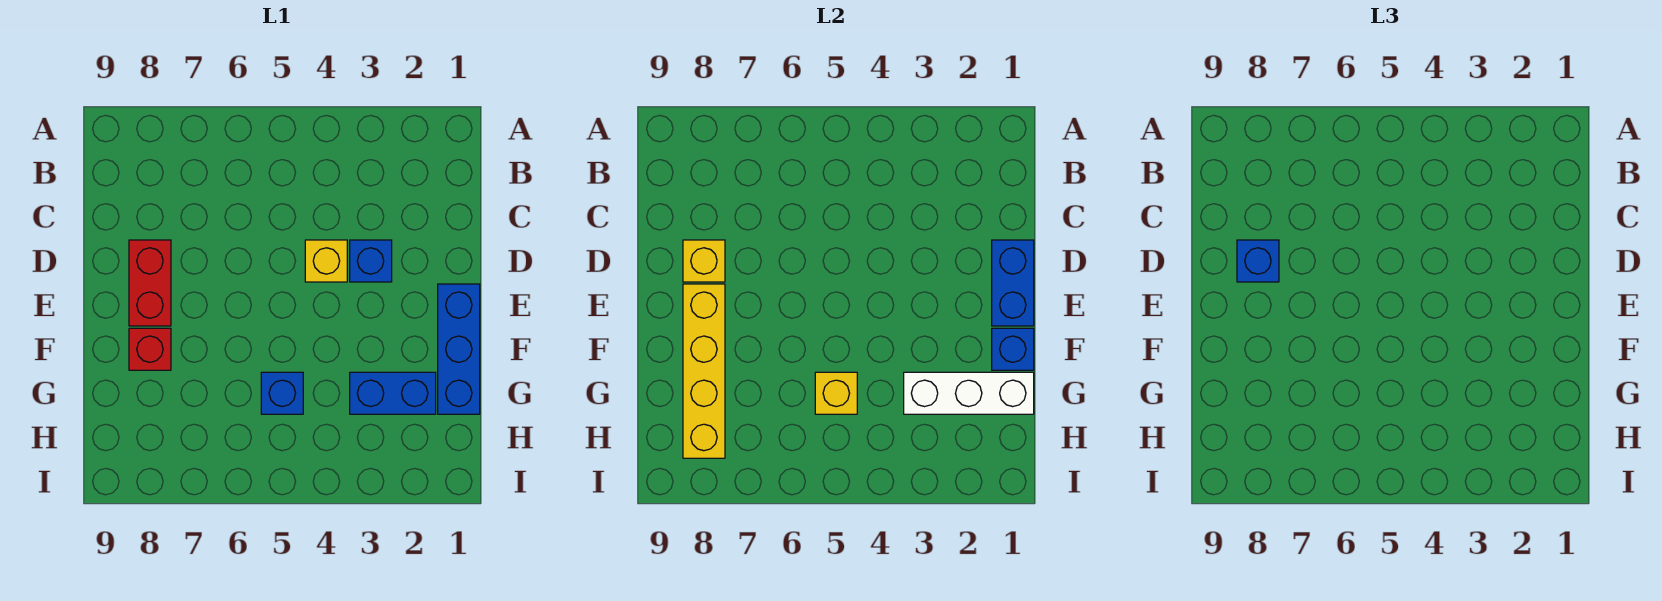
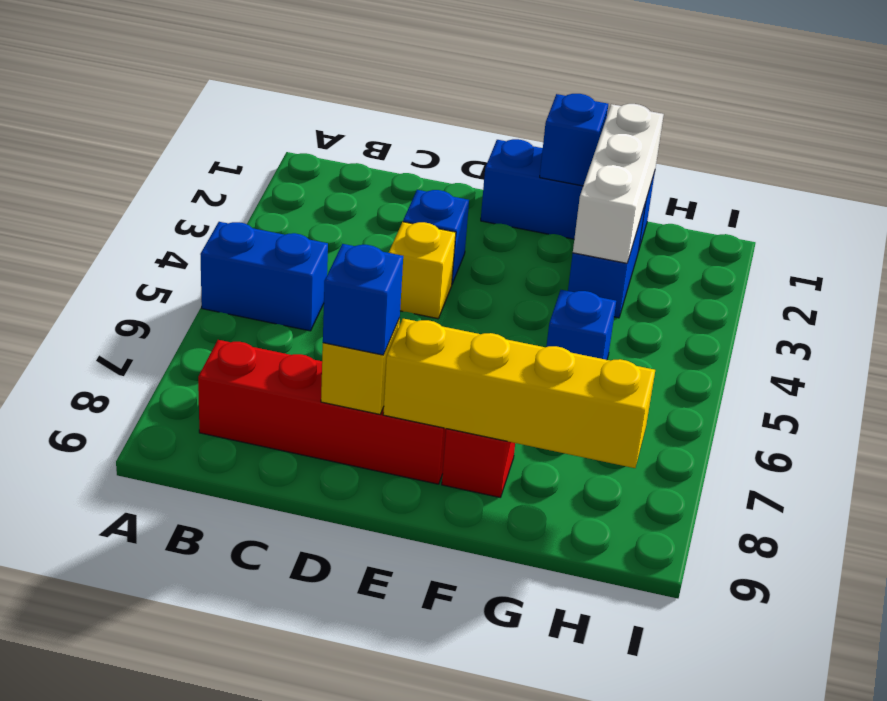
blue 1x2 brick [992,240,1034,326] -> blue 1x2 brick moved to [200,222,328,331]
red 1x2 brick [129,240,171,326] -> red 1x4 brick [198,340,446,484]
yellow 1x1 brick [815,372,857,414] -> none

